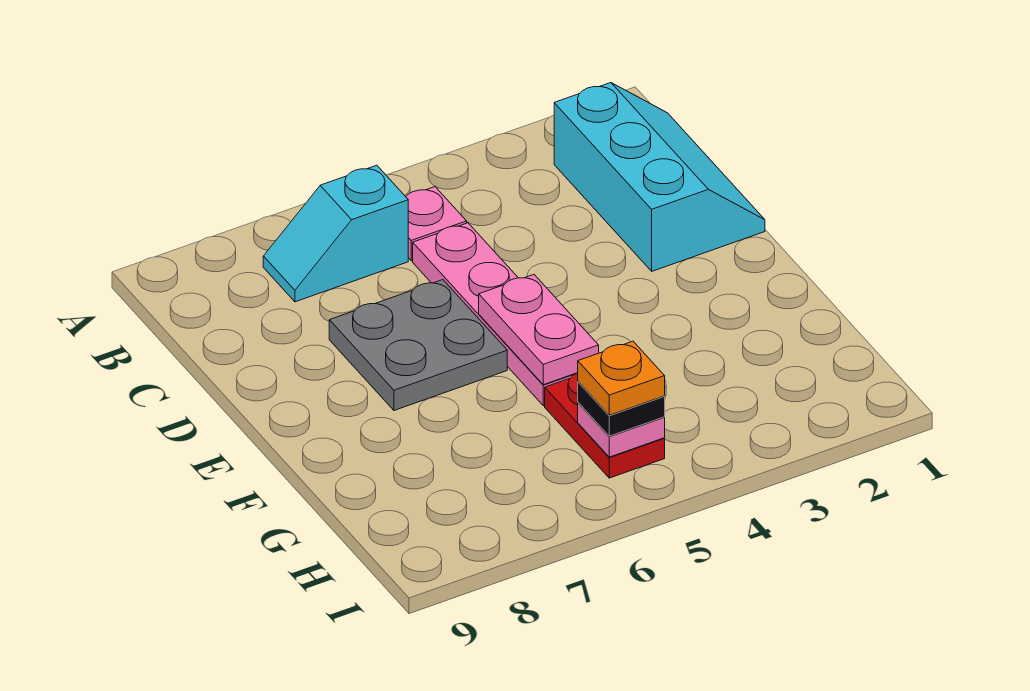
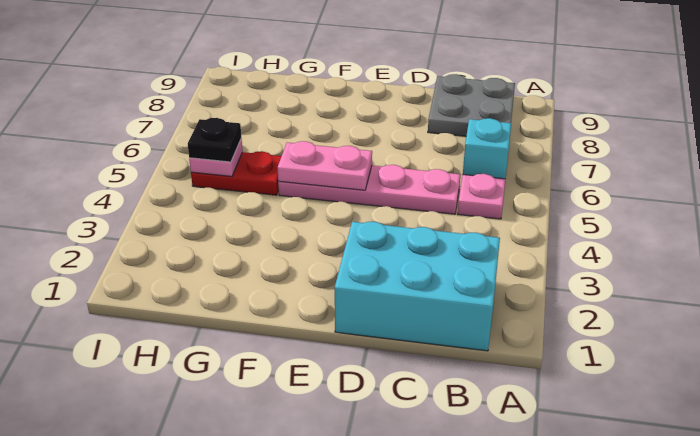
cyan 2x3 slope [554,83,765,271] -> cyan 2x3 brick [335,222,500,351]
grey 2x2 plate [329,280,507,410] -> grey 2x2 plate moved to [428,74,515,136]
orange 1x1 plate [578,341,665,415] -> none

